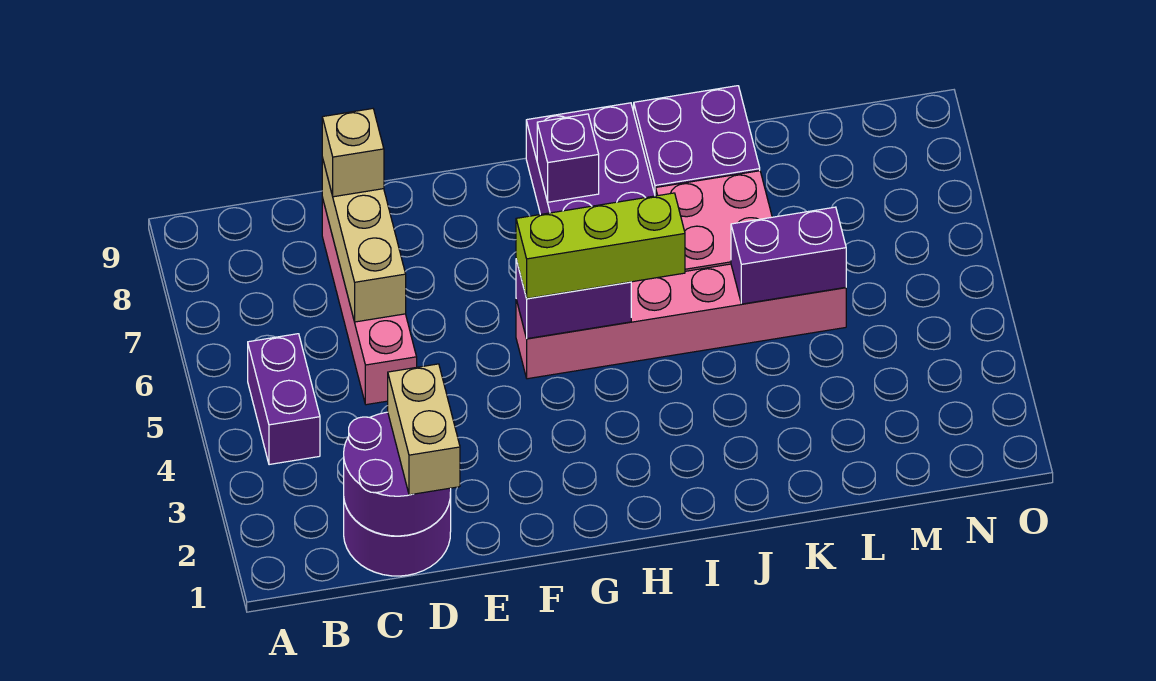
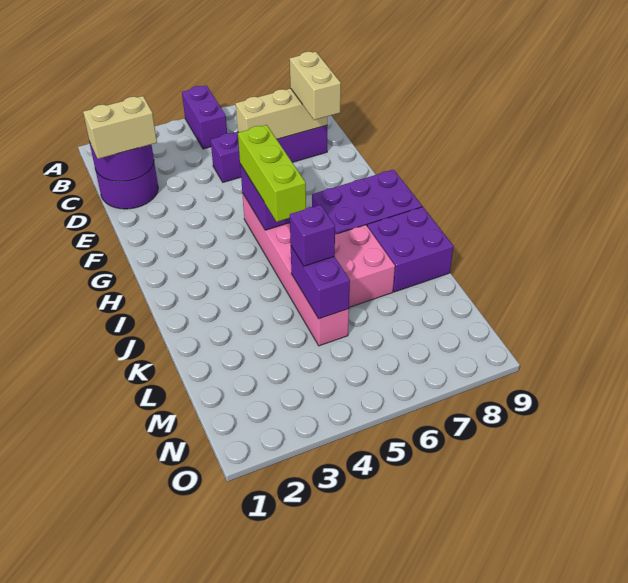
purple 1x2 brick [248,334,320,465] -> purple 1x2 brick turned to [182,85,227,149]
pink 1x4 brick [322,198,417,405] -> purple 1x4 brick [210,125,327,182]
tan 1x1 brick [322,109,384,197] -> tan 1x2 brick [290,52,341,120]
purple 1x1 brick [537,114,599,202] -> purple 1x1 brick moved to [290,205,335,266]

